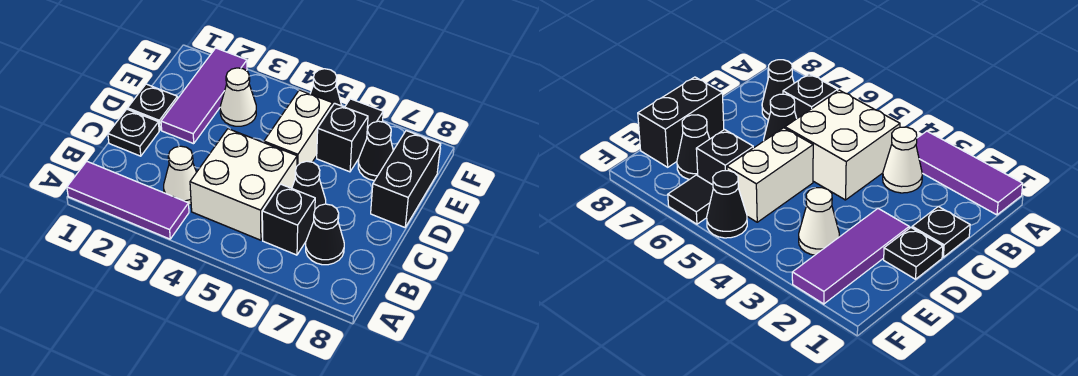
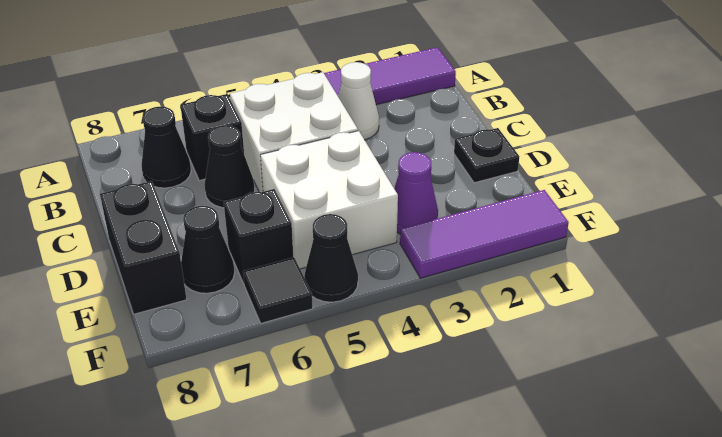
black 1x1 plate [108,109,159,156] -> none
purple 1x3 tile [161,48,247,144] -> purple 1x3 tile turned to [400,190,569,278]
white 1x2 brick [264,90,333,166] -> white 2x2 brick [260,131,398,269]
white 1x1 cone [220,68,256,126] -> purple 1x1 cone [394,152,438,234]

